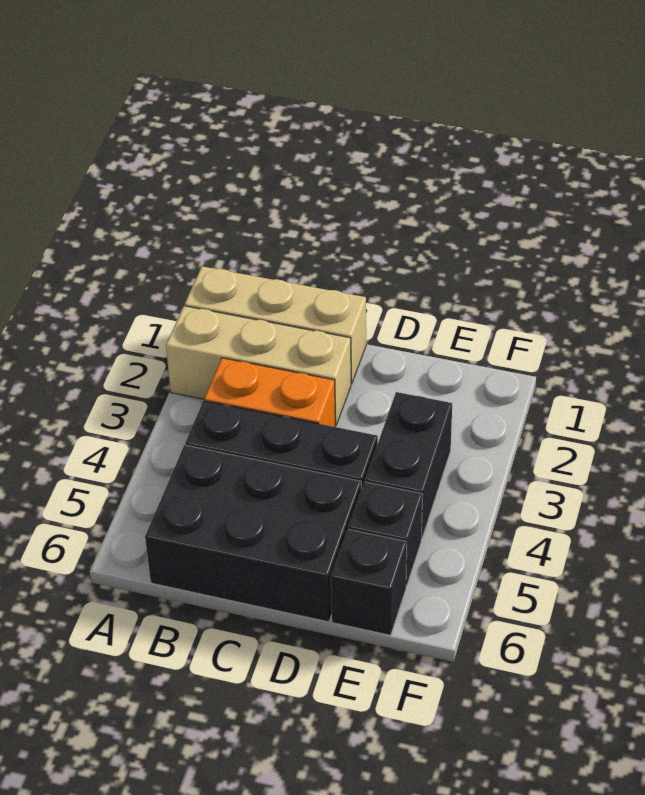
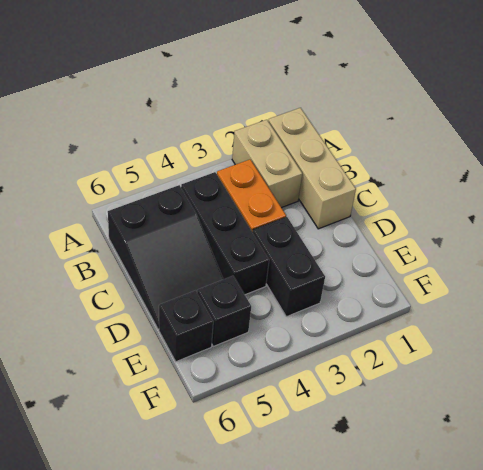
tan 1x3 brick [166,306,351,426] -> tan 1x2 brick [232,120,302,208]
black 2x3 brick [145,445,361,622] -> black 2x3 slope [108,185,223,329]
black 1x2 brick [365,392,452,539] -> black 1x2 brick turned to [253,217,325,317]

